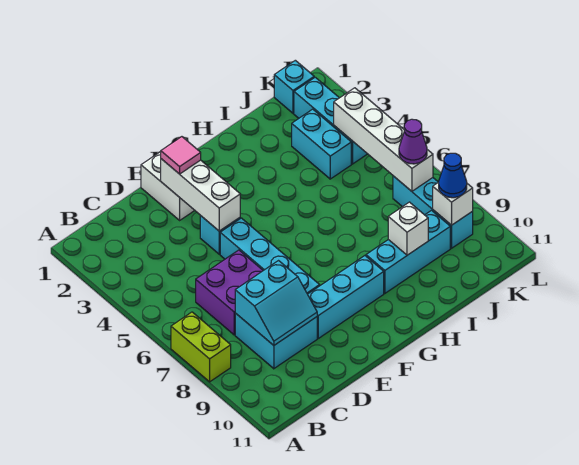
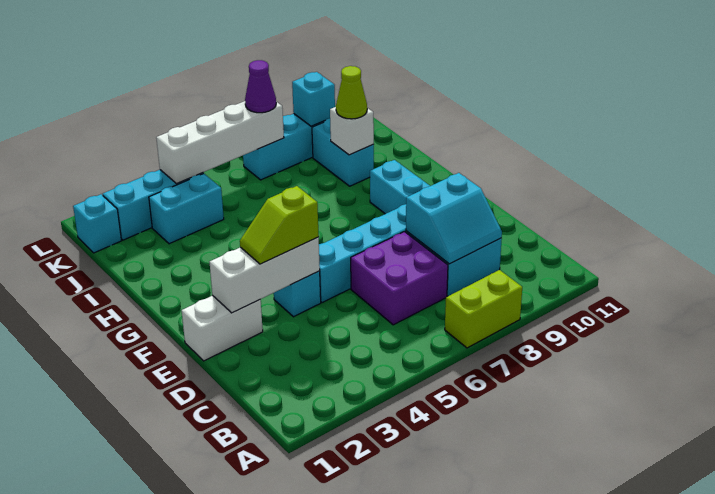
cyan 2x2 slope [235,261,317,345] -> cyan 2x2 slope turned to [406,173,502,264]
pink 1x1 tile [161,137,201,174] -> none
none -> lime 1x2 slope [240,186,319,264]
cyan 1x3 brick [366,210,450,293] -> cyan 1x2 brick [312,119,374,186]
none -> lime 1x1 cone [336,66,367,119]
white 1x1 brick [433,182,473,225] -> cyan 1x1 brick [292,72,335,126]
blue 1x1 cone [439,153,467,198] -> none

